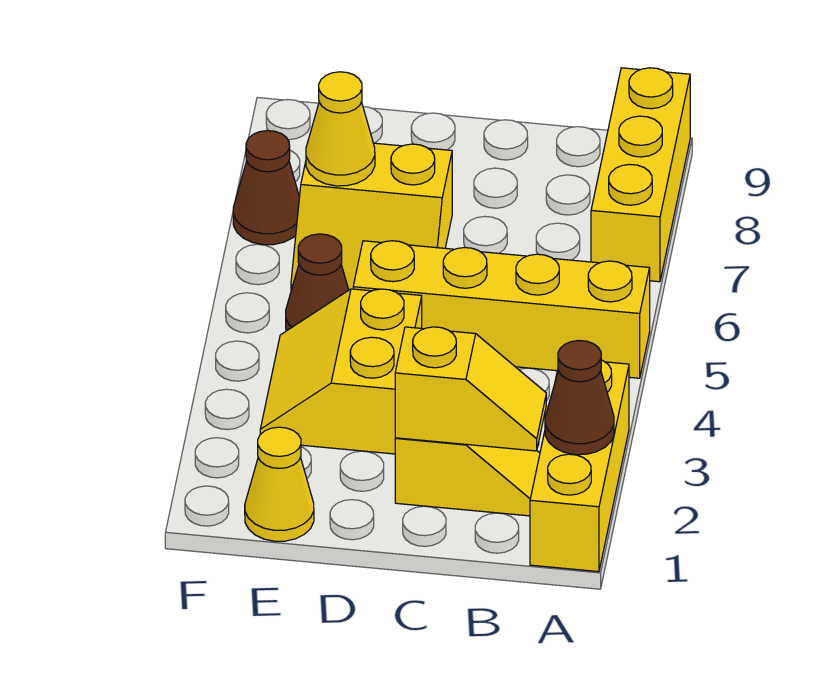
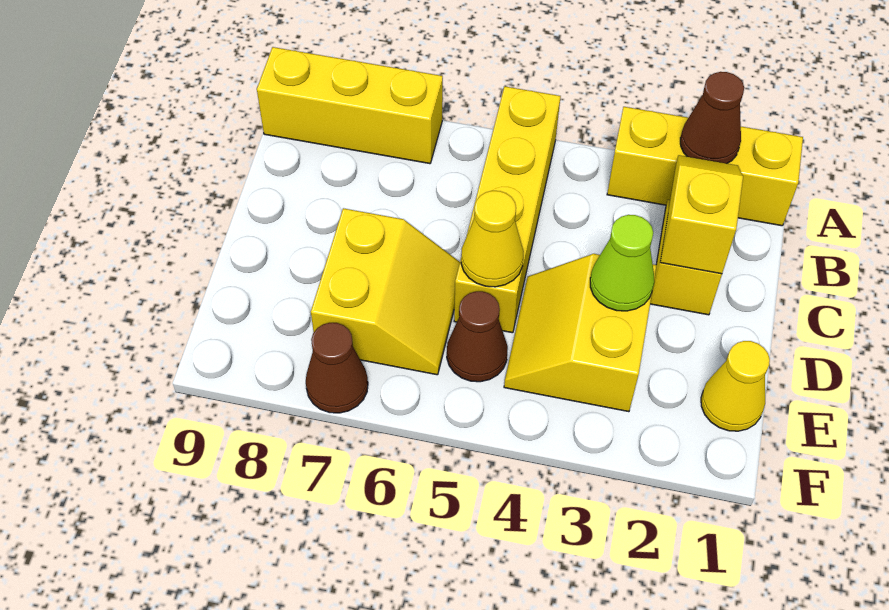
yellow 2x2 slope [260,289,422,454] -> yellow 2x2 slope turned to [504,254,656,412]
none -> lime 1x1 cone [590,215,654,311]
yellow 1x1 cone [306,72,375,186] -> yellow 1x1 cone moved to [461,191,524,287]

